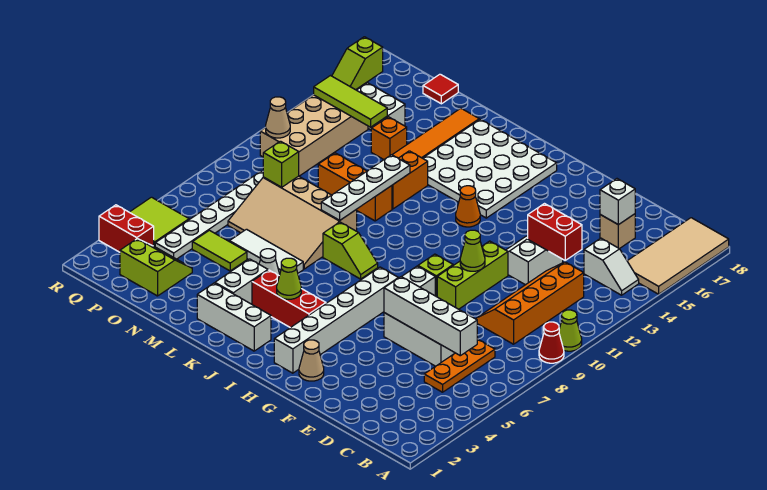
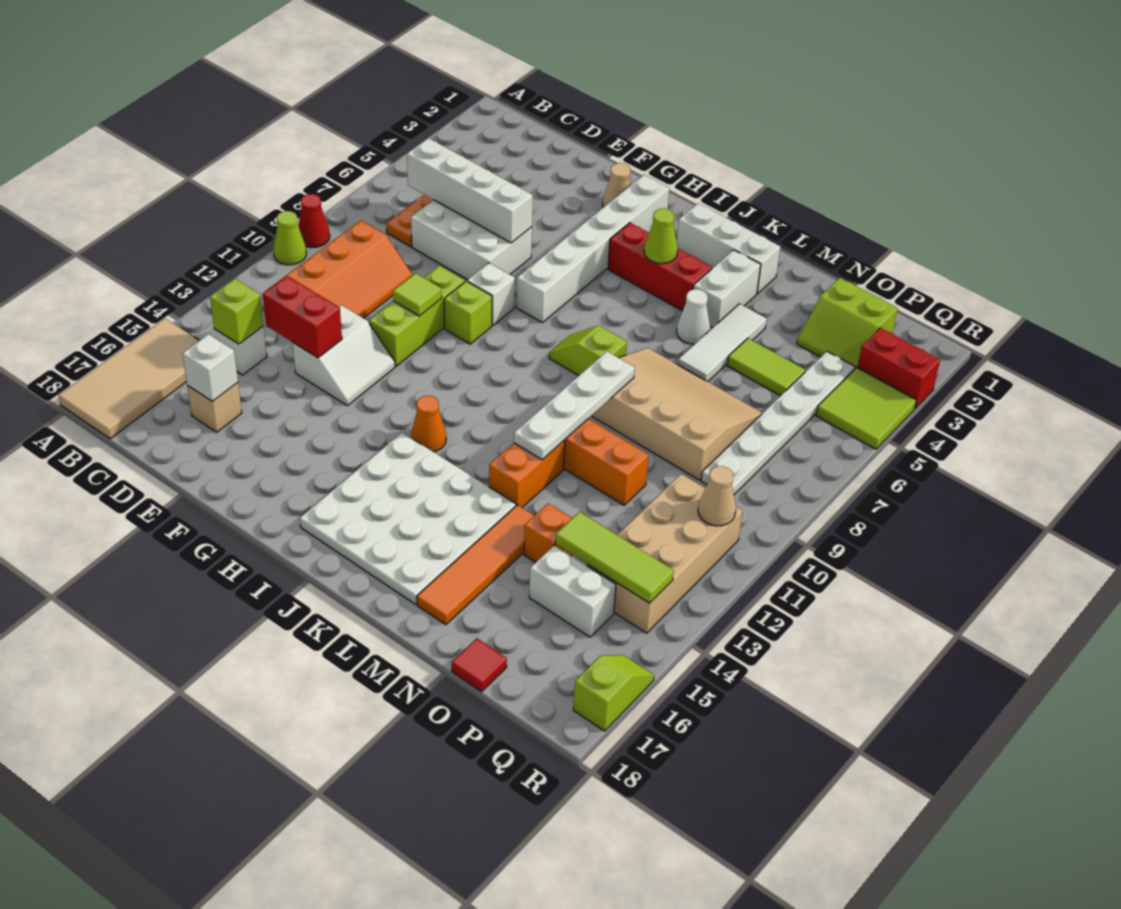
lime 1x1 cone [460,230,485,271] -> lime 1x1 tile [393,273,442,316]
white 1x3 tile [230,229,303,274] -> white 1x3 tile turned to [678,304,767,382]
lime 1x1 brick [263,141,299,187] -> lime 1x1 brick moved to [210,279,263,344]

